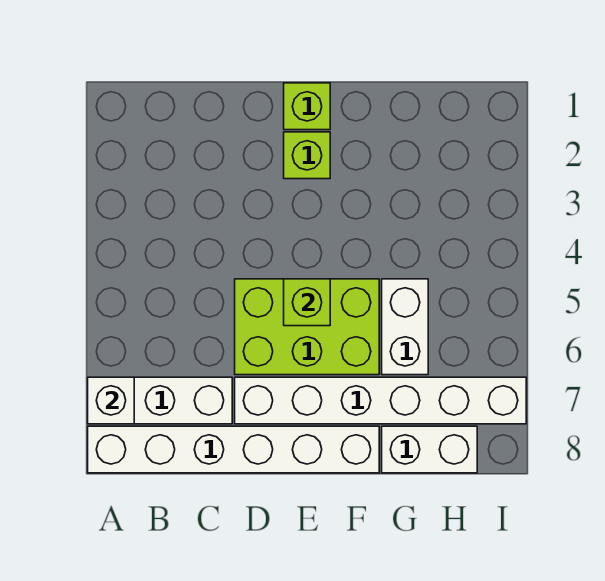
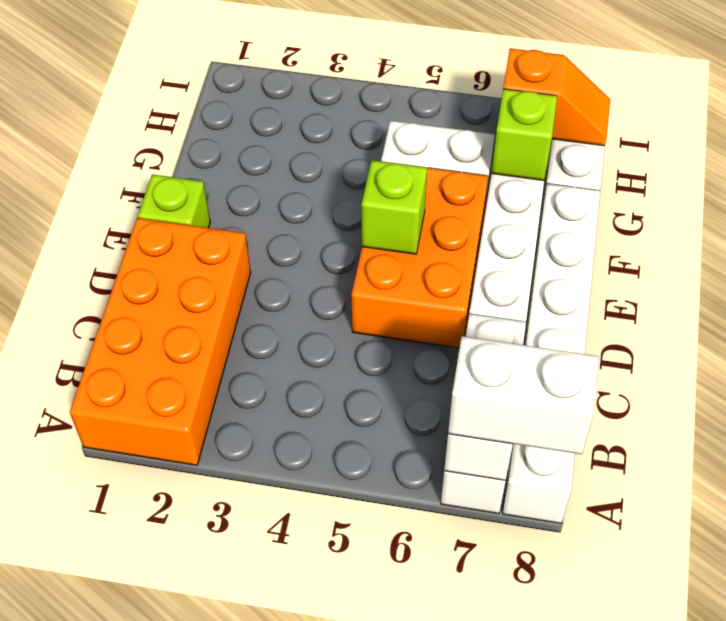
none -> orange 2x4 brick [70,218,251,465]
none -> white 1x2 brick [448,336,599,454]
lime 2x3 brick [235,279,379,375] -> orange 2x3 brick [352,168,488,348]
lime 1x1 brick [284,132,330,179] -> lime 1x1 brick moved to [491,89,557,181]
none -> orange 1x2 slope [503,48,610,146]

